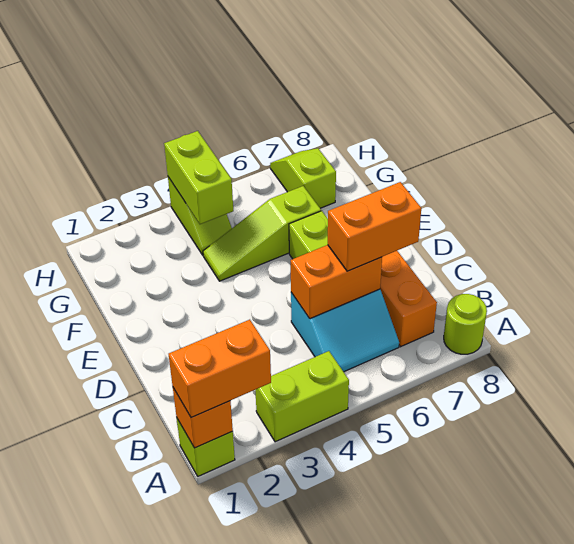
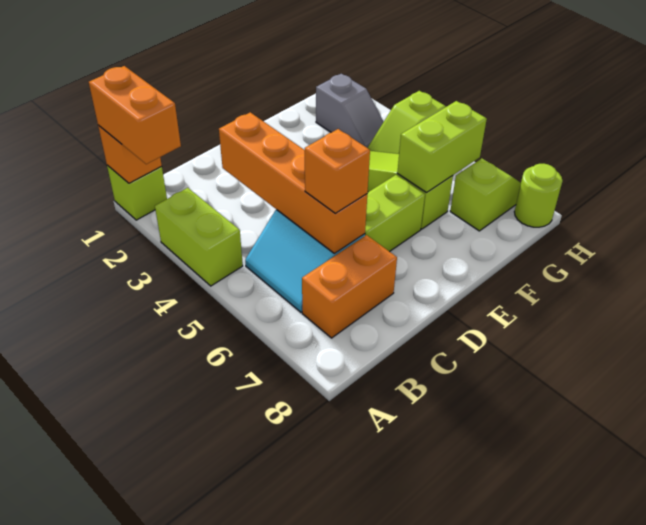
lime 1x1 round brick [444,294,487,354] -> lime 1x1 round brick moved to [514,164,563,227]
orange 1x2 brick [291,245,382,319] -> orange 1x4 brick [219,112,367,254]
orange 1x2 brick [328,182,421,271] -> orange 1x1 brick [305,129,370,213]
none -> grey 1x2 slope [316,74,384,148]
lime 1x2 brick [164,131,233,224] -> lime 1x2 brick moved to [397,101,487,192]

